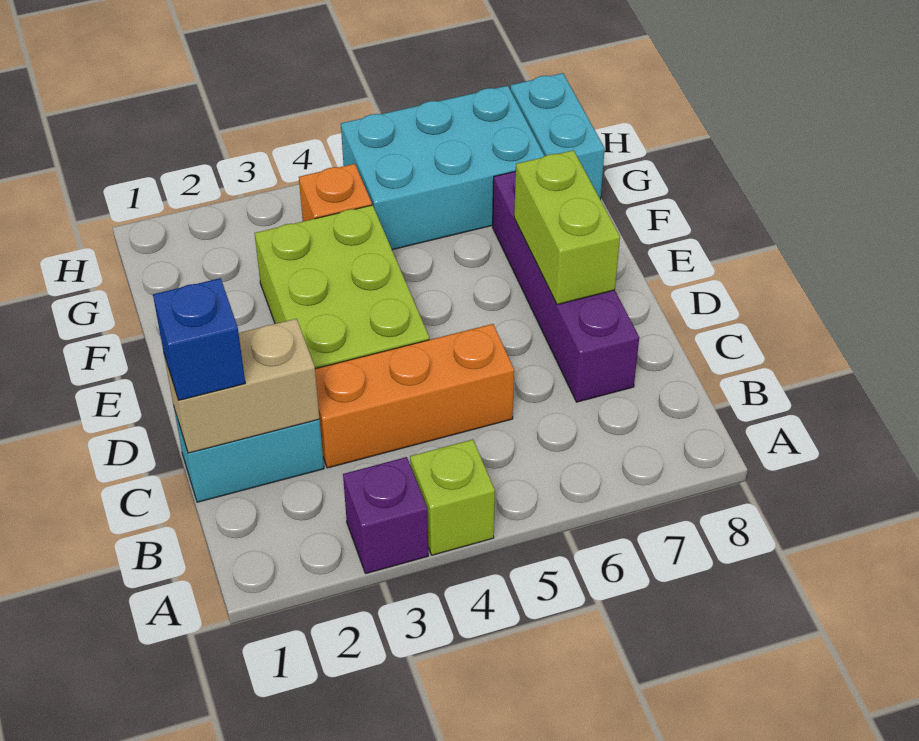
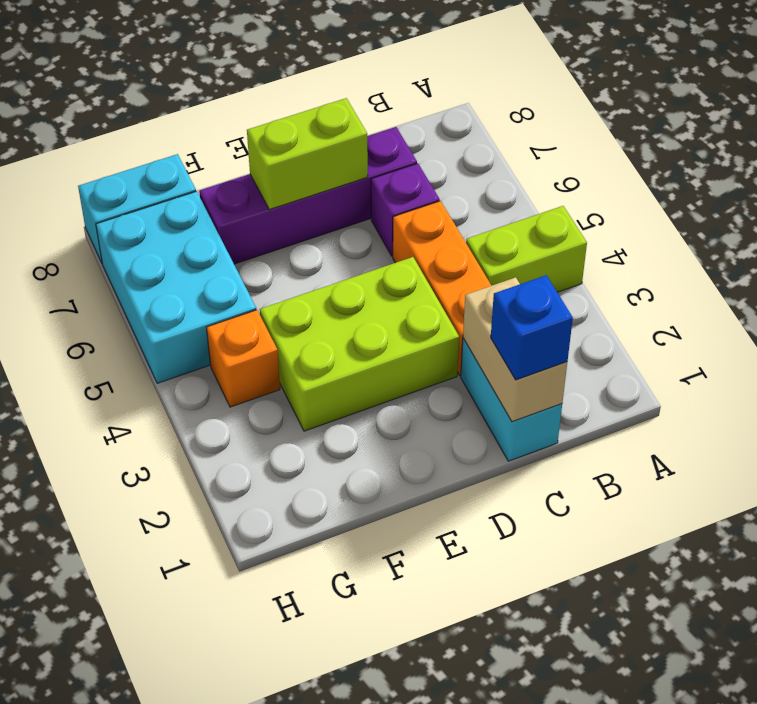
purple 1x1 brick [343,457,428,574] -> purple 1x1 brick moved to [371,164,440,256]
lime 1x1 brick [410,440,495,555] -> lime 1x2 brick [466,206,587,292]

